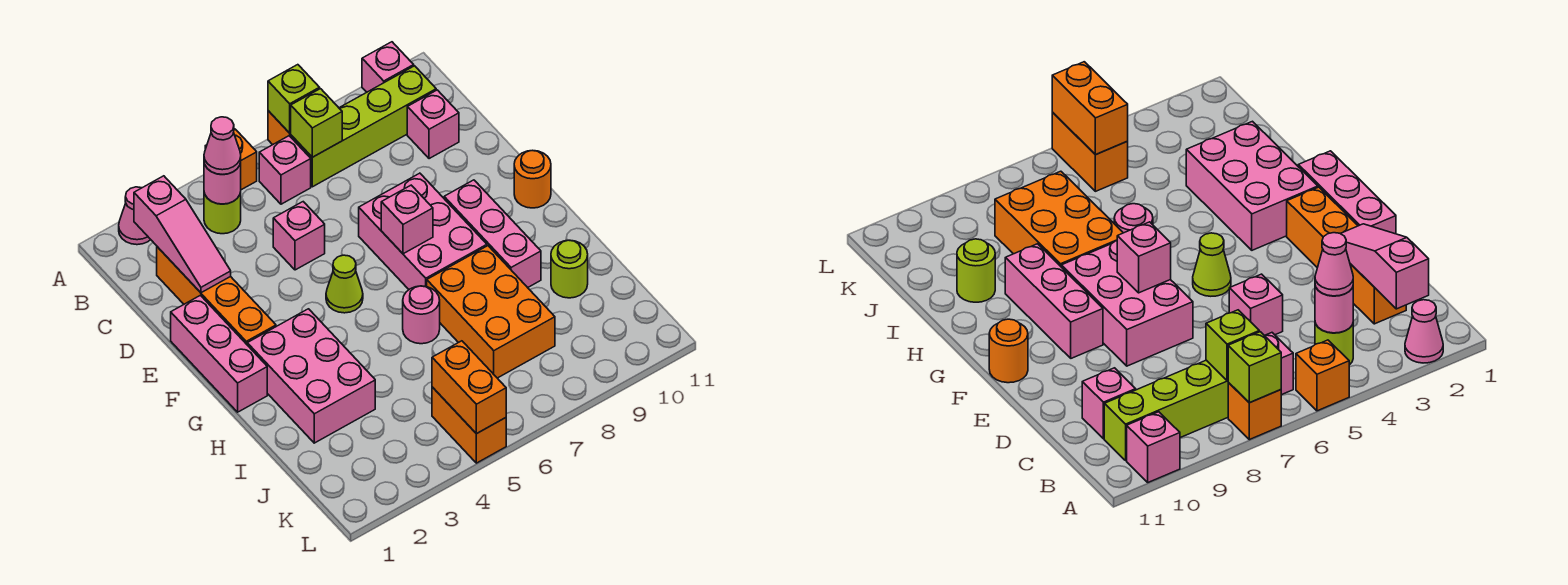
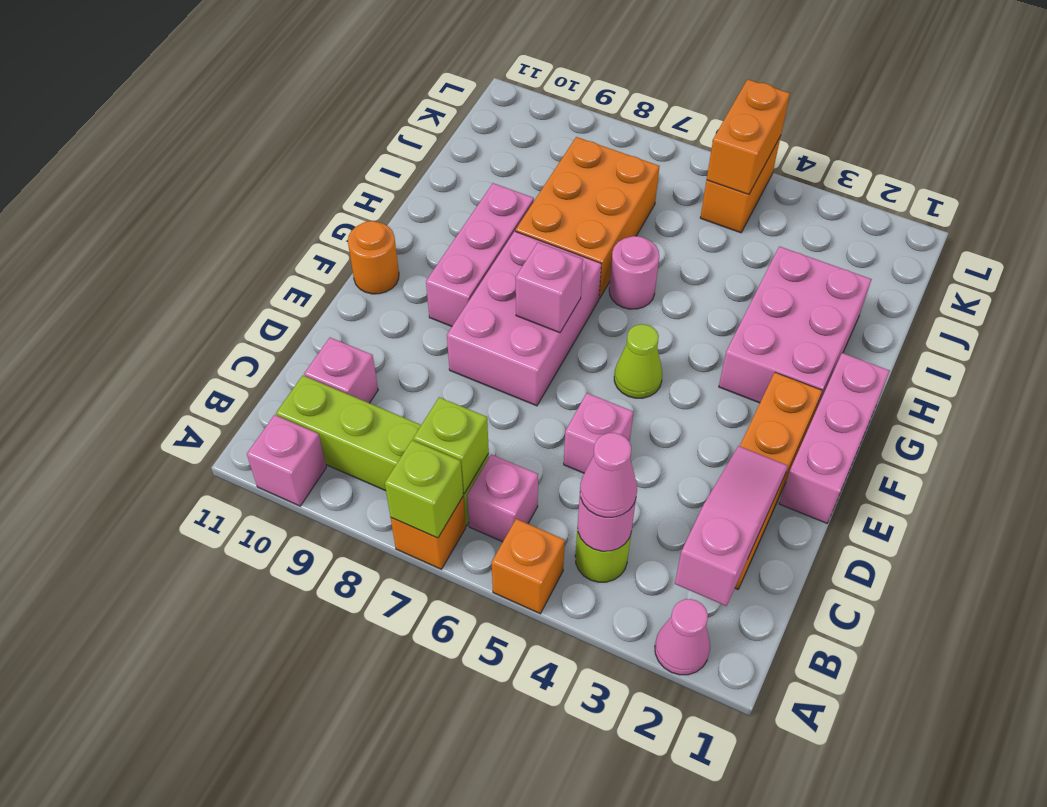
lime 1x1 round brick [551,240,588,298] -> none

